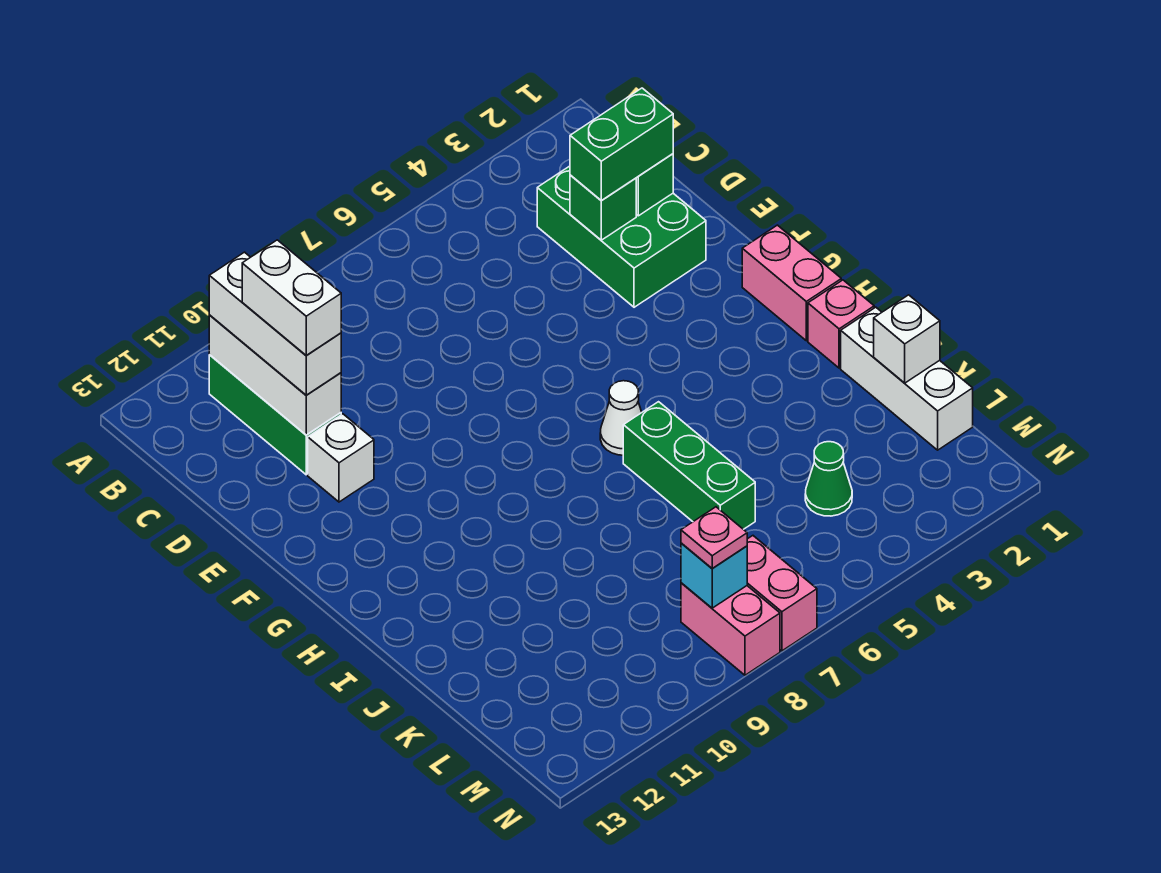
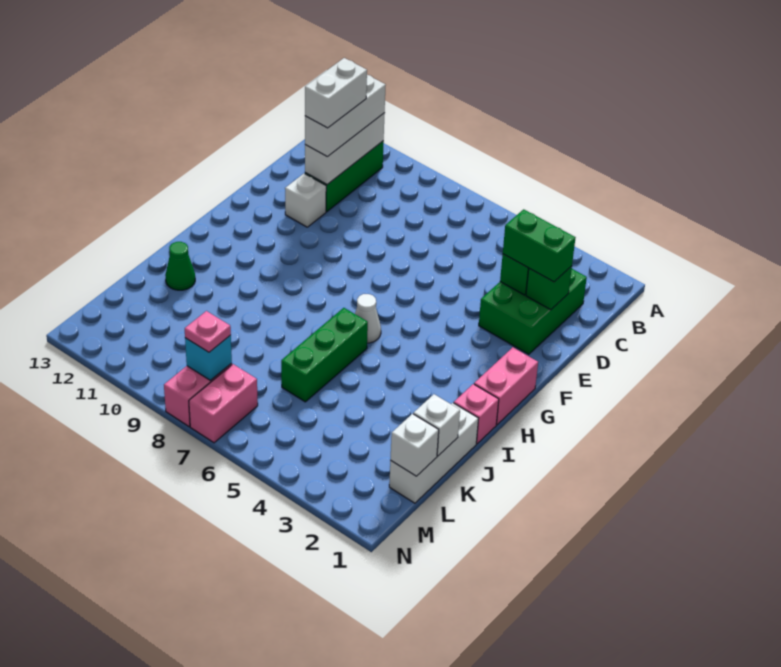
none -> white 1x1 brick [390,414,439,476]
green 1x1 cone [805,442,852,516] -> green 1x1 cone moved to [165,242,195,290]

